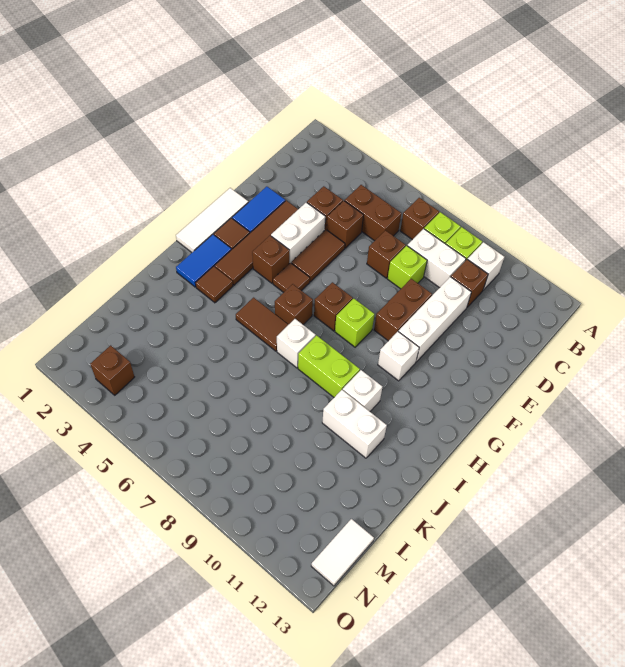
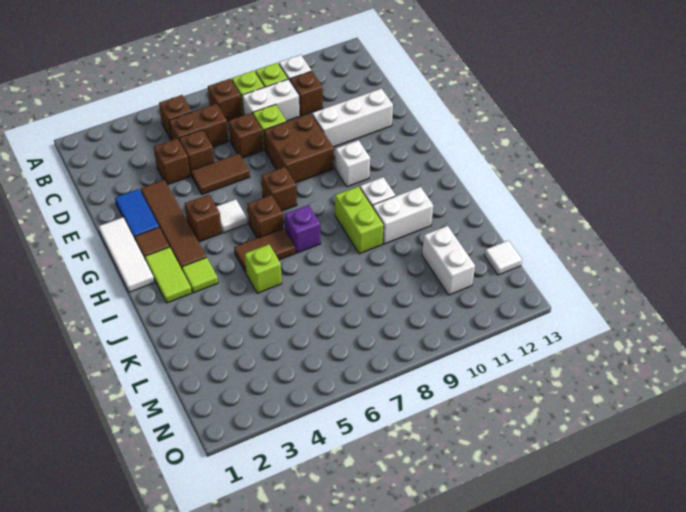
white 1x3 brick [398,277,471,362] -> white 1x3 brick turned to [312,89,393,147]
white 1x2 brick [271,202,325,263] -> white 1x2 brick moved to [422,226,475,295]
brown 1x2 tile [291,230,345,282] -> brown 1x2 tile turned to [191,154,250,195]
brown 1x2 brick [374,279,432,341] -> brown 2x2 brick [264,113,334,183]
brown 1x1 tile [273,263,310,292] -> white 1x1 tile [216,199,247,233]
lime 1x1 brick [335,299,374,347] -> lime 1x1 brick moved to [244,244,282,293]
blue 1x2 tile [176,234,231,287] -> lime 1x2 tile [145,247,192,303]
brown 1x1 tile [195,266,233,303] -> lime 1x1 tile [182,257,218,293]
white 1x1 brick [277,319,316,368] -> purple 1x1 brick [285,205,321,253]
lime 1x2 brick [298,335,360,397] -> lime 1x2 brick turned to [335,186,384,254]
white 1x2 tile [311,519,374,586] -> white 1x1 tile [485,240,522,275]
brown 1x1 brick [90,345,134,395] -> brown 1x1 brick moved to [159,95,192,139]

